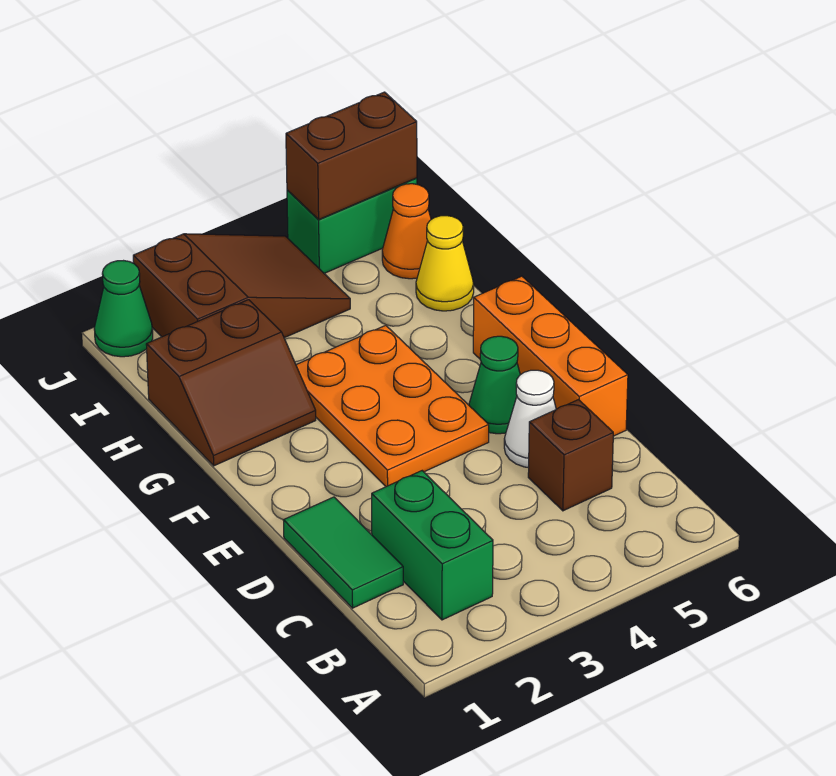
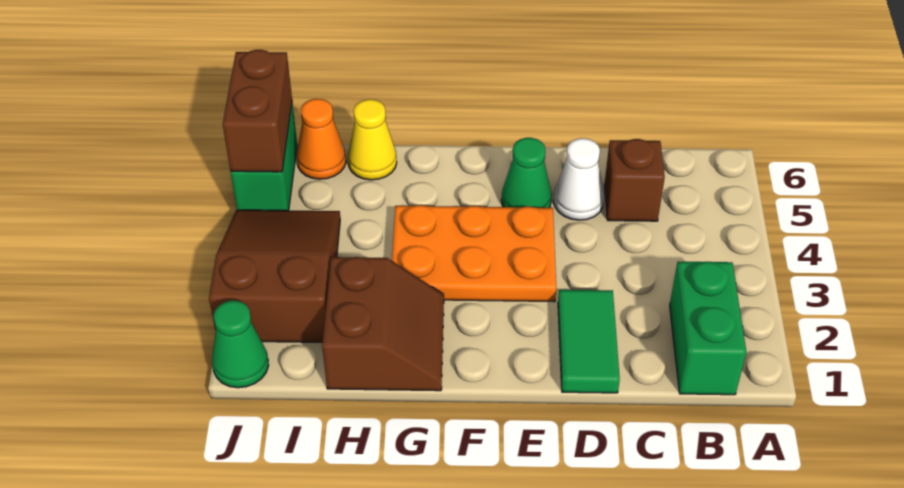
green 1x2 brick [372,471,493,620] -> green 1x2 brick turned to [670,262,746,395]
green 1x2 tile [283,497,403,608] -> green 1x2 tile turned to [558,290,620,393]
orange 1x3 brick [473,276,628,436] -> none

